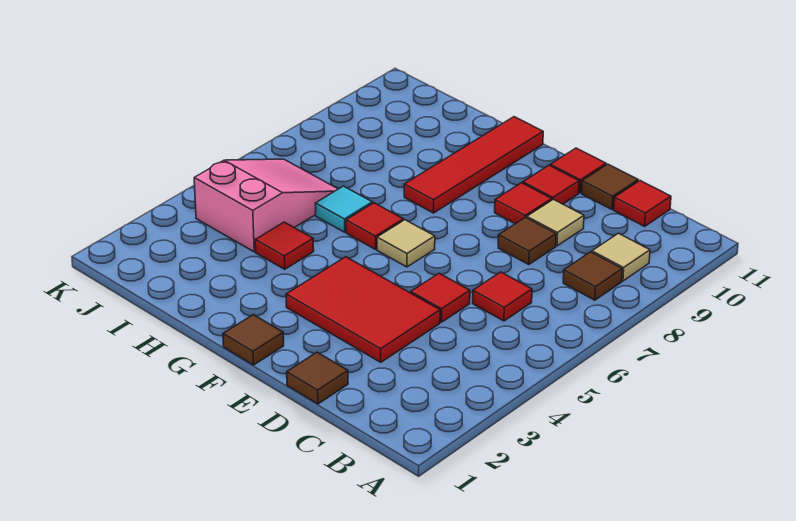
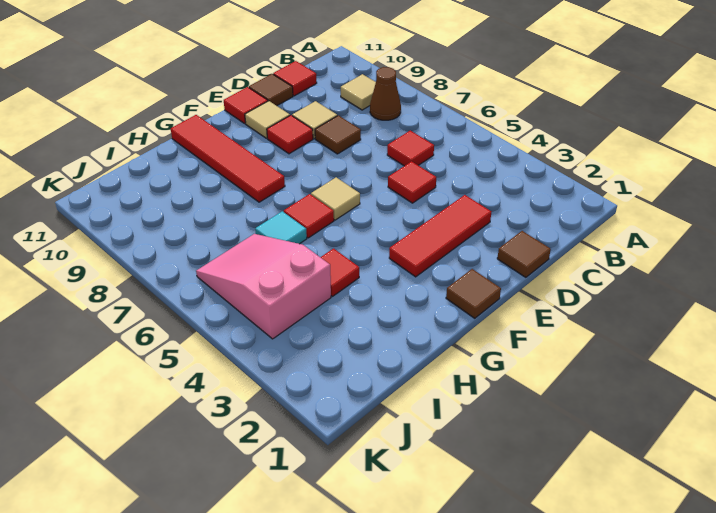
brown 1x1 tile [563,252,622,300] -> brown 1x1 cone [370,67,401,120]
red 2x3 tile [286,257,440,362] -> red 1x3 tile [389,195,491,277]
red 1x1 tile [523,165,579,204] -> tan 1x1 tile [245,101,290,138]

